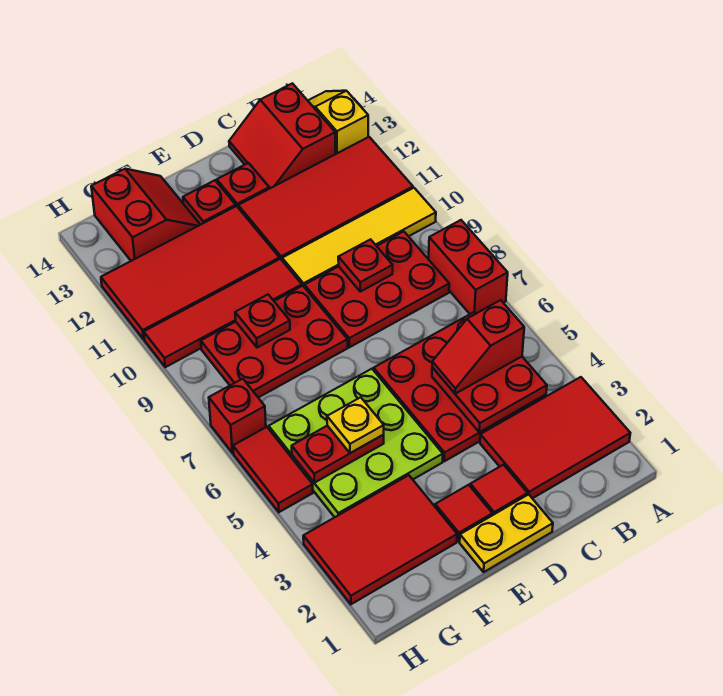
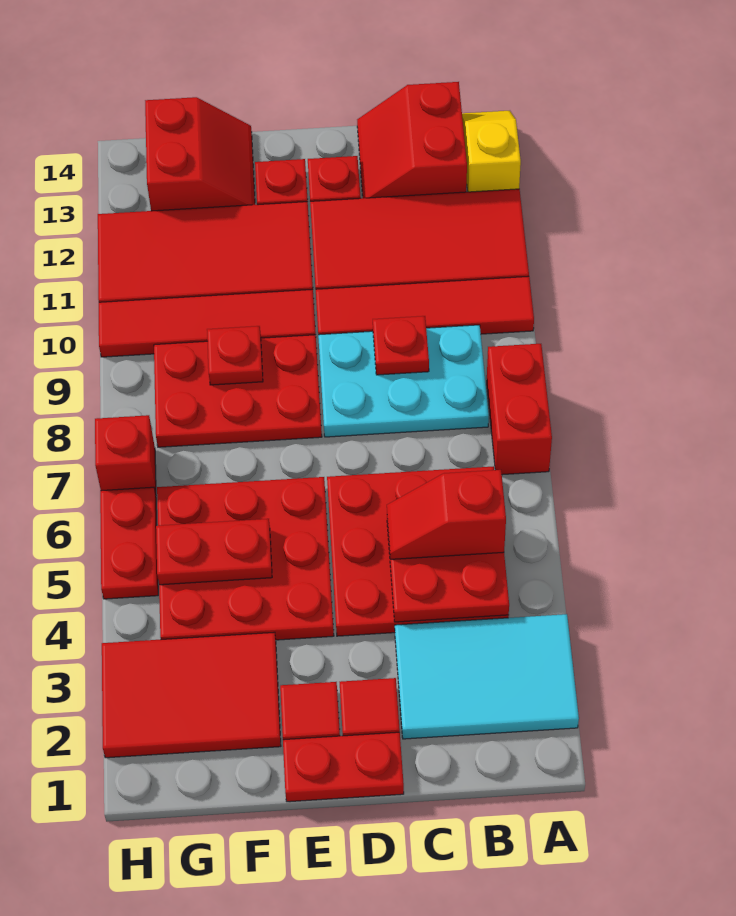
red 2x3 tile [480,377,630,499] -> cyan 2x3 tile [395,614,579,739]
yellow 1x4 tile [282,188,436,287] -> red 1x4 tile [316,276,534,335]
red 2x3 plate [305,232,449,347] -> cyan 2x3 plate [318,325,489,437]
yellow 1x2 plate [460,494,553,572] -> red 1x2 plate [283,732,404,802]
lime 3x3 plate [269,369,443,517] -> red 3x3 plate [157,477,334,640]
yellow 1x1 plate [327,397,384,453] -> none
red 1x2 tile [233,427,313,512] -> red 1x2 plate [100,487,158,599]

